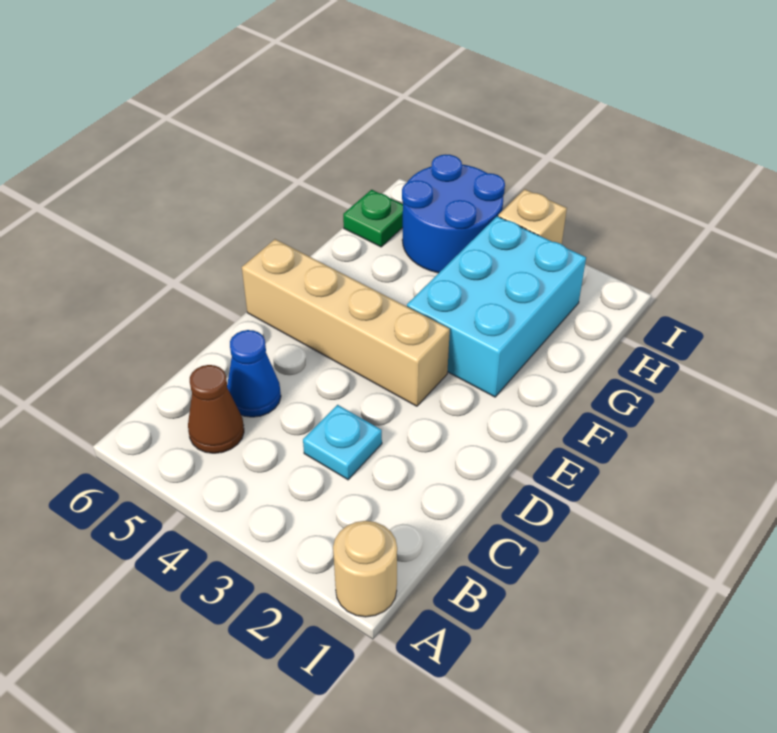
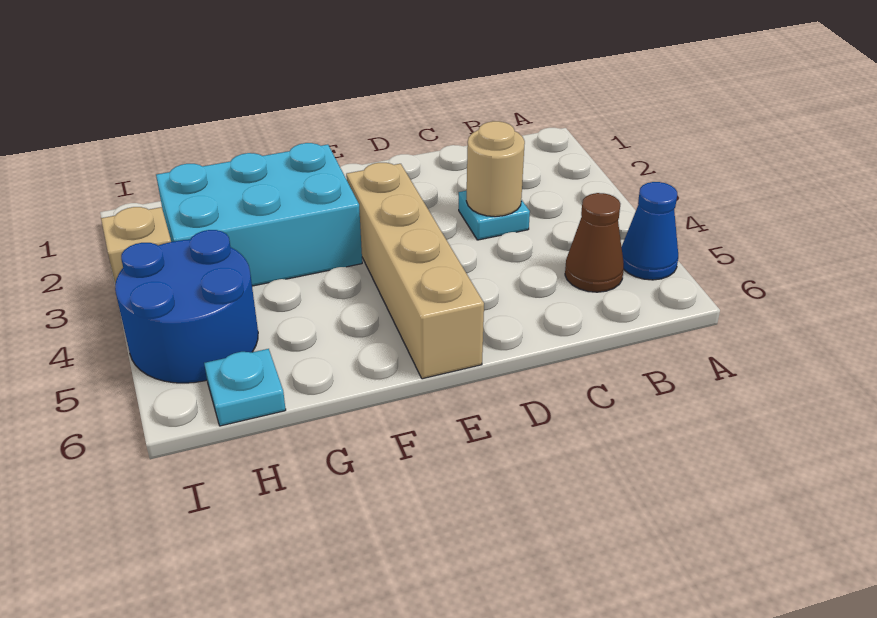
tan 1x1 round brick [333,521,397,617] -> tan 1x1 round brick moved to [466,121,525,217]
blue 1x1 cone [227,330,281,417] -> blue 1x1 cone moved to [622,182,678,280]
green 1x1 plate [343,190,403,247] -> cyan 1x1 plate [204,349,286,426]

